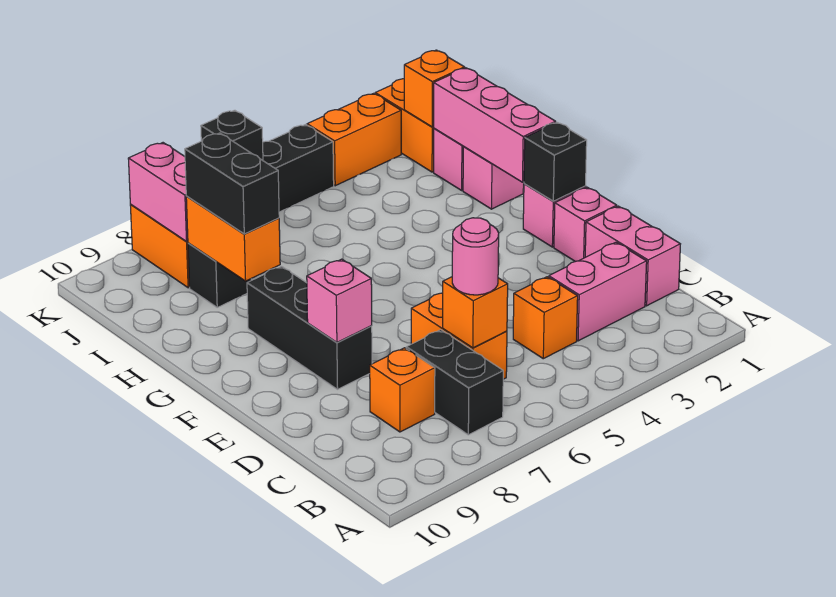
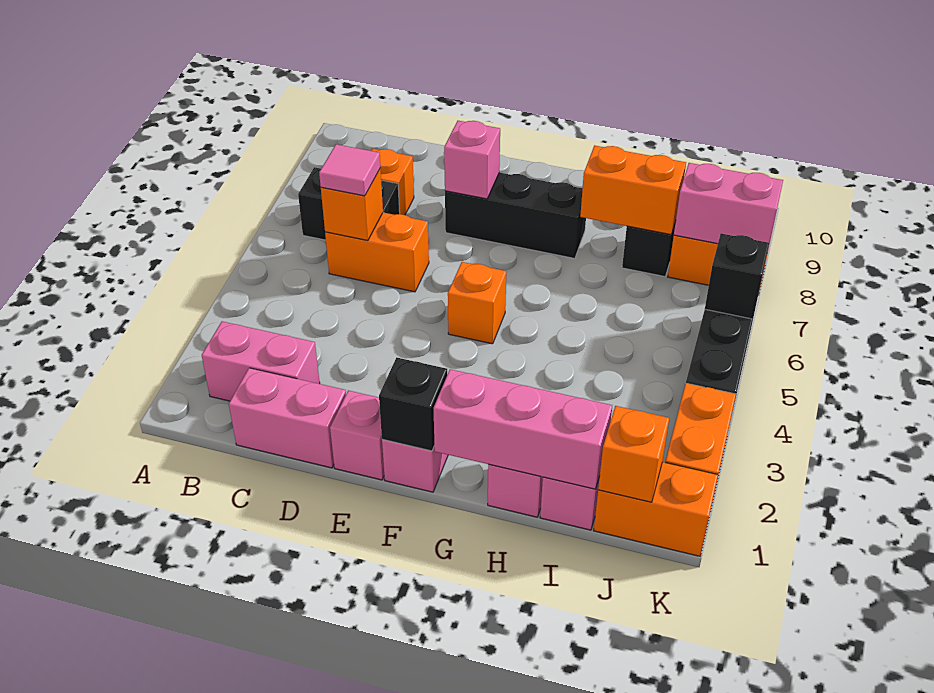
pink 1x2 brick [549,242,647,341] -> pink 1x2 brick turned to [202,321,320,401]
orange 1x1 brick [513,277,578,359] -> orange 1x1 brick moved to [448,262,506,344]
pink 1x1 round brick [452,218,499,295] -> pink 1x1 tile [319,144,380,196]
black 1x2 brick [185,133,279,234] -> none

